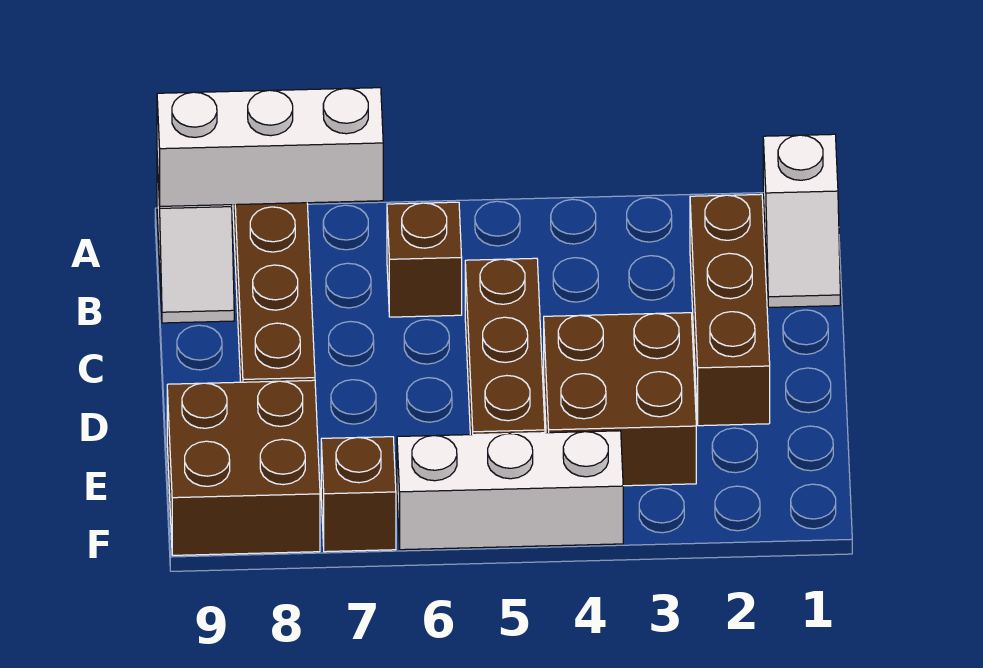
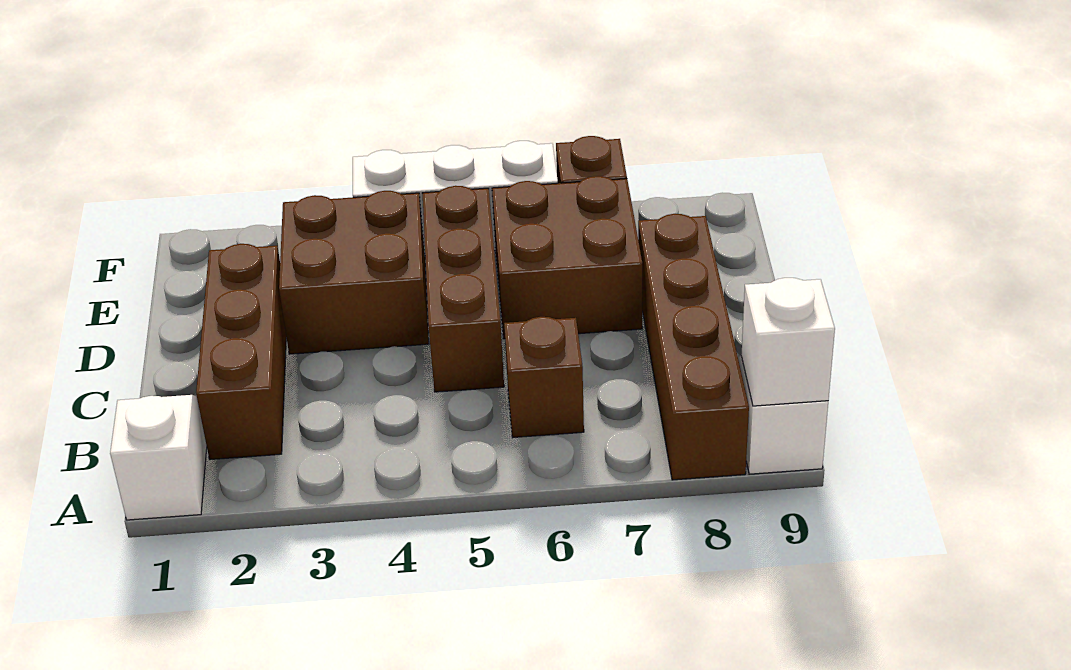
white 1x3 brick [157,88,383,206] -> white 1x1 brick [741,278,835,406]
brown 2x2 brick [167,380,320,555] -> brown 2x2 brick moved to [492,176,642,339]

